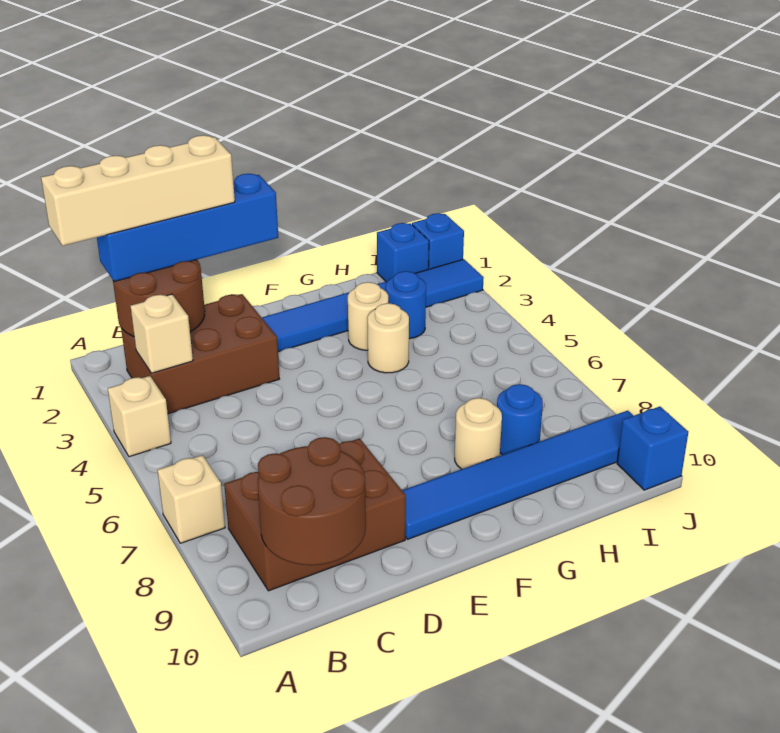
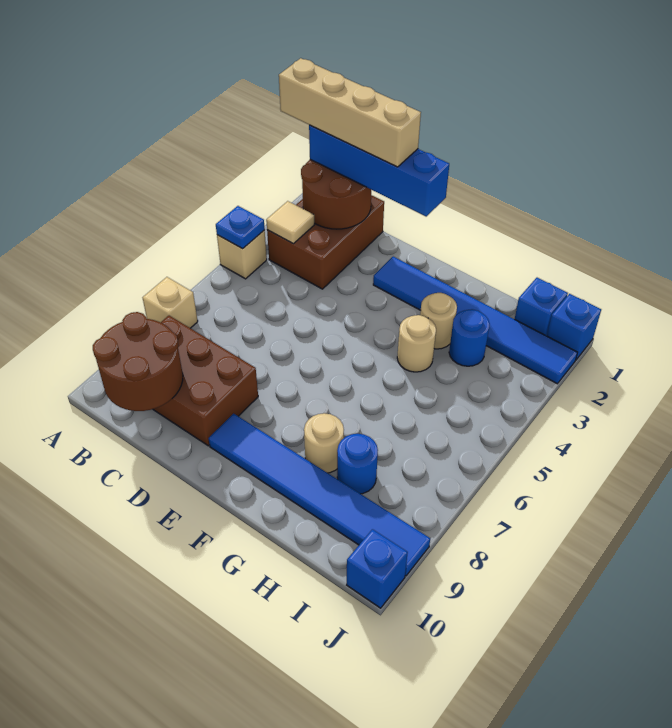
none -> blue 1x1 plate [216,206,265,249]
brown 2x3 brick [121,294,279,414] -> brown 2x3 brick turned to [267,195,384,289]
tan 1x1 brick [130,294,193,373] -> tan 1x1 tile [266,201,315,244]

